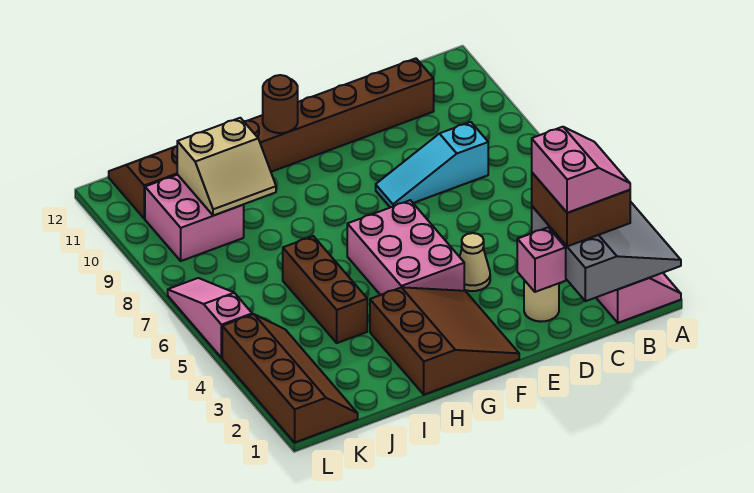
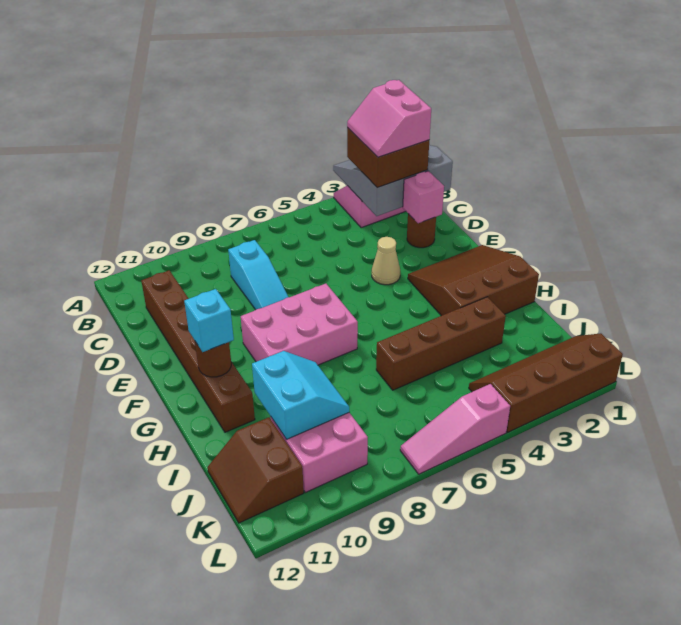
pink 2x2 slope [532,127,630,213] -> pink 2x2 slope turned to [347,80,431,157]
tan 1x1 round brick [524,280,559,322] -> brown 1x1 round brick [407,214,436,248]
pink 2x3 brick [347,200,464,295] -> pink 2x3 brick moved to [241,284,358,365]
none -> cyan 1x1 brick [184,289,234,352]
brown 1x3 brick [283,236,367,343] -> brown 1x4 brick [376,297,506,390]
tan 2x2 slope [177,118,276,216] -> cyan 2x2 slope [252,351,349,439]

